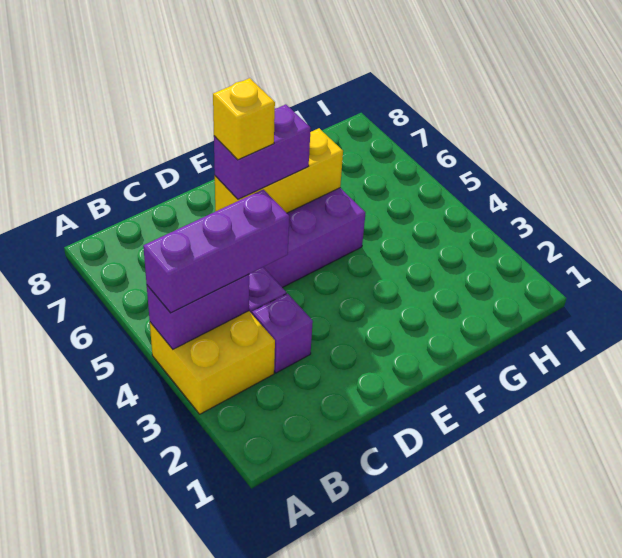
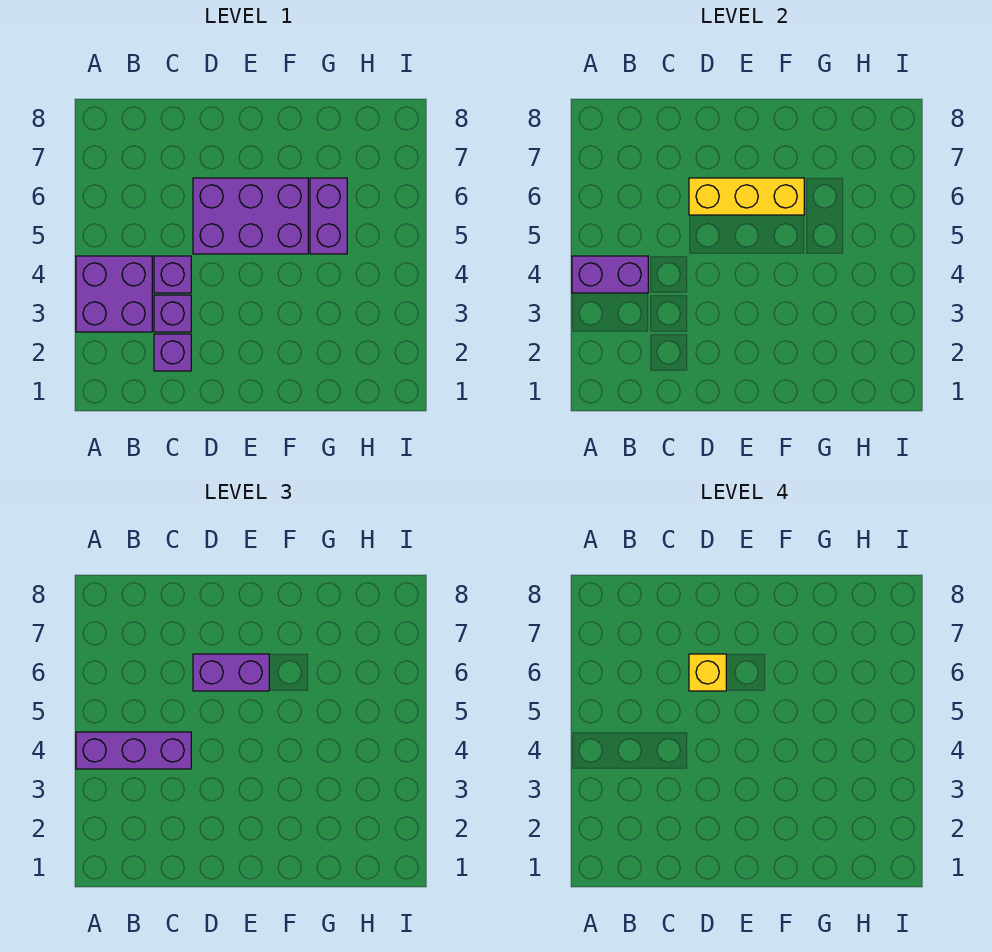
yellow 2x2 brick [150,311,275,414] -> purple 2x2 brick [76,256,152,332]
none -> purple 1x1 brick [154,334,191,371]
none -> purple 1x2 brick [310,178,347,254]

